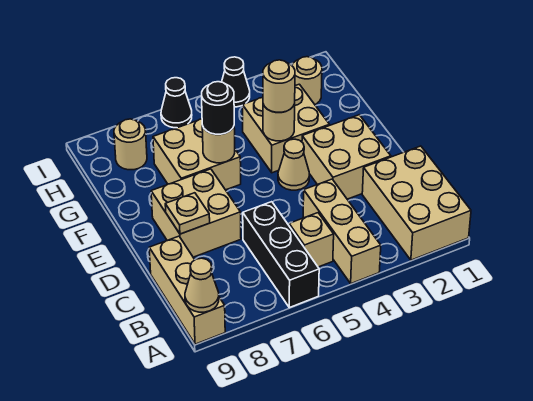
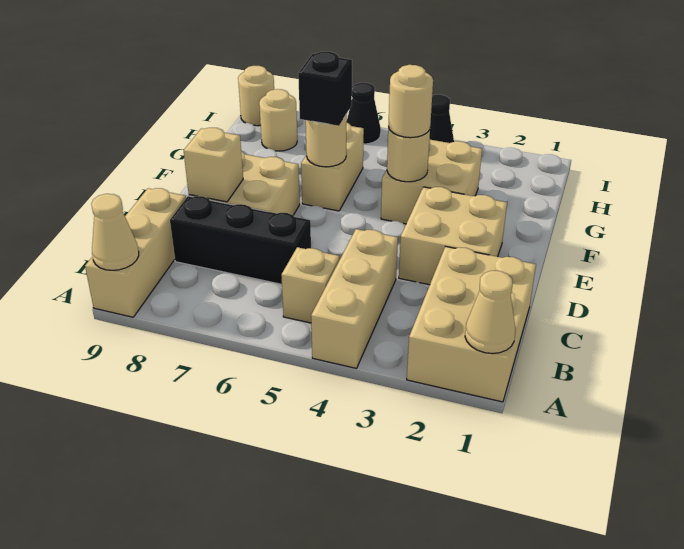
black 1x3 brick [243,202,319,308] -> black 1x3 brick turned to [170,196,311,284]
tan 1x1 plate [165,193,210,234] -> tan 1x1 brick [184,128,243,202]
tan 1x1 cone [278,139,309,190] -> tan 1x1 cone moved to [465,271,515,354]
tan 2x2 brick [153,119,241,190] -> tan 1x2 brick [301,123,364,211]
black 1x1 round brick [202,82,234,134] -> black 1x1 brick [298,52,352,126]
tan 1x1 round brick [292,57,322,104] -> tan 1x1 round brick moved to [238,66,274,126]

